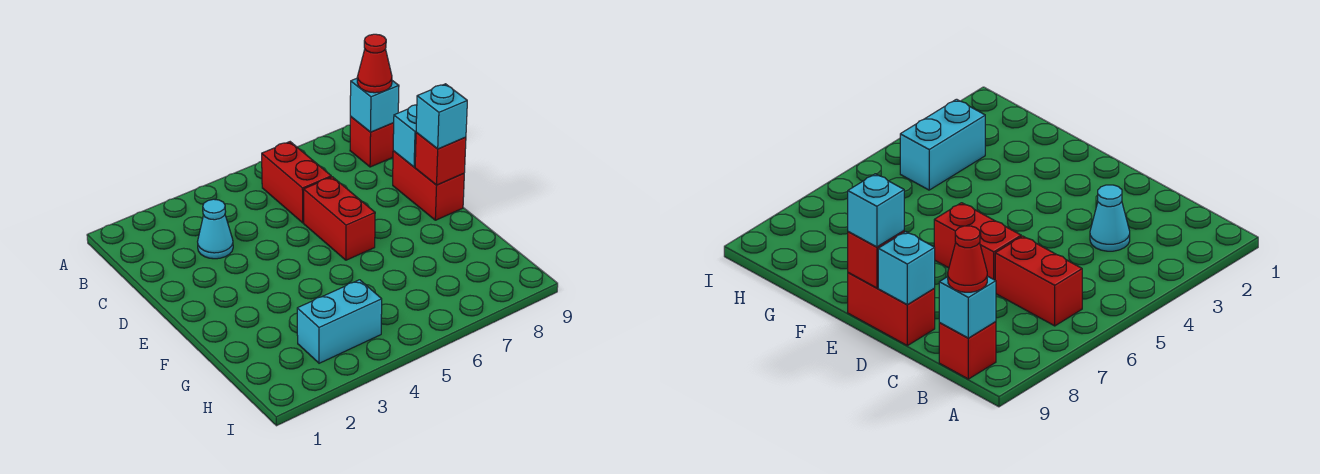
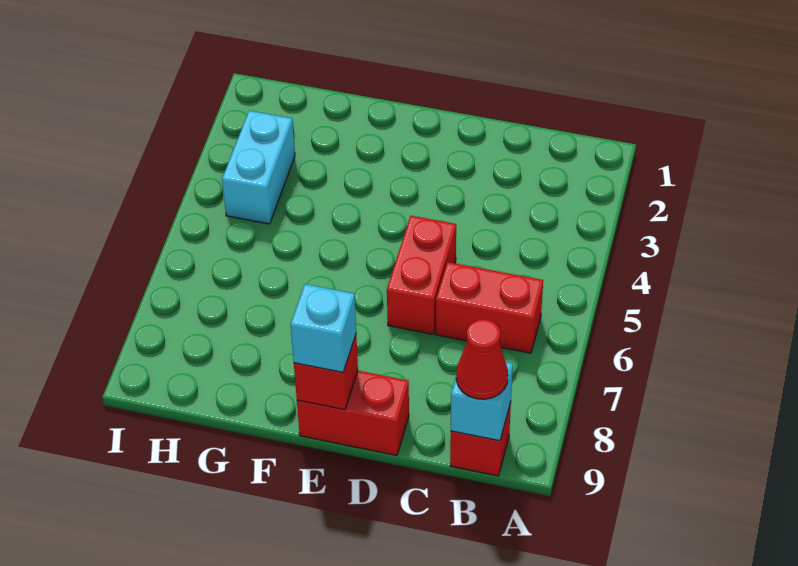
cyan 1x1 cone [198,199,233,259] -> none
red 1x2 brick [304,177,375,260] -> red 1x2 brick turned to [387,216,456,334]
cyan 1x1 brick [393,105,417,167] -> none

